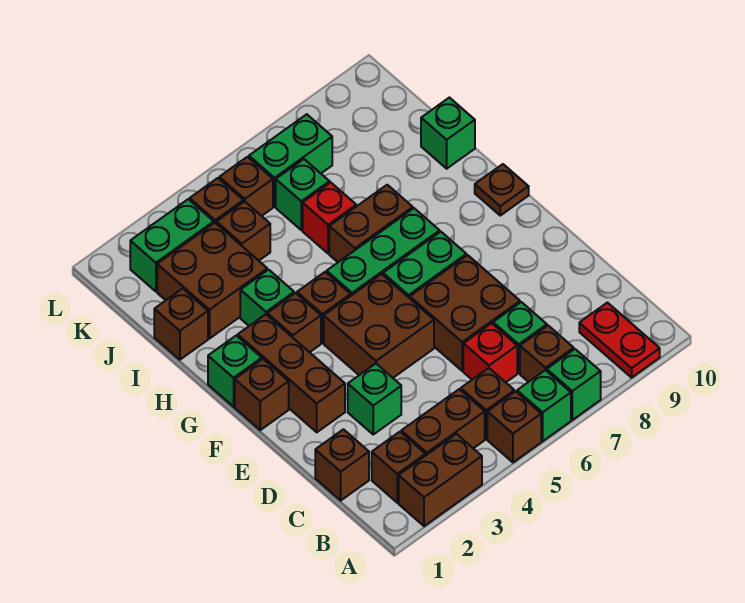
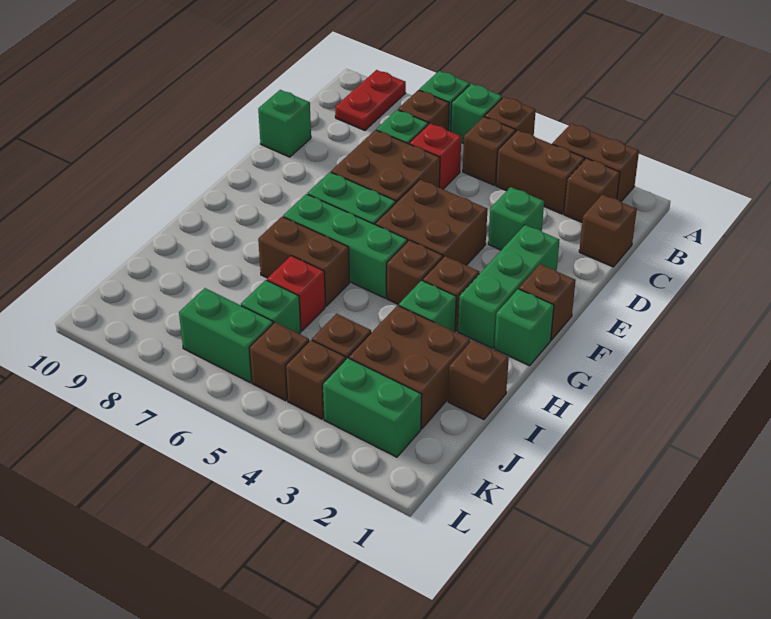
brown 1x3 brick [238,314,345,432] -> green 1x3 brick [458,225,559,348]
brown 1x1 plate [475,164,529,216] -> none
green 1x1 brick [421,98,475,169] -> green 1x1 brick moved to [258,90,311,157]

